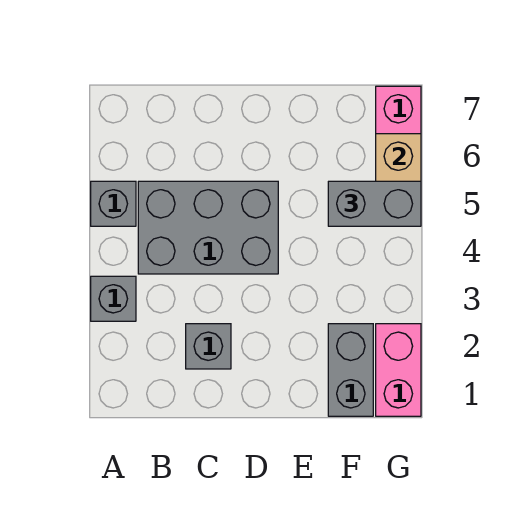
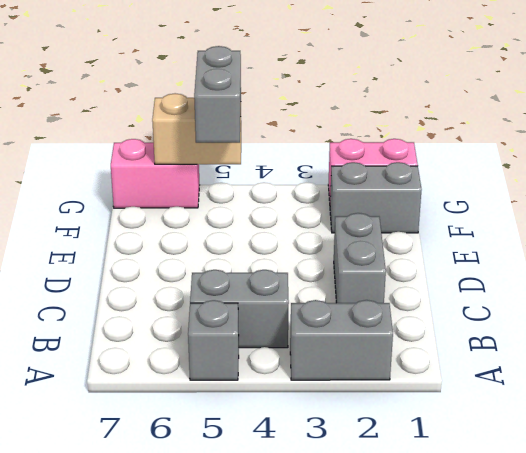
grey 1x1 brick [91,276,136,321] -> grey 1x2 brick [290,300,393,380]
grey 2x3 brick [138,181,278,274] -> grey 1x2 brick [190,270,289,348]
grey 1x1 brick [186,324,231,369] -> grey 1x2 brick [334,213,386,303]

